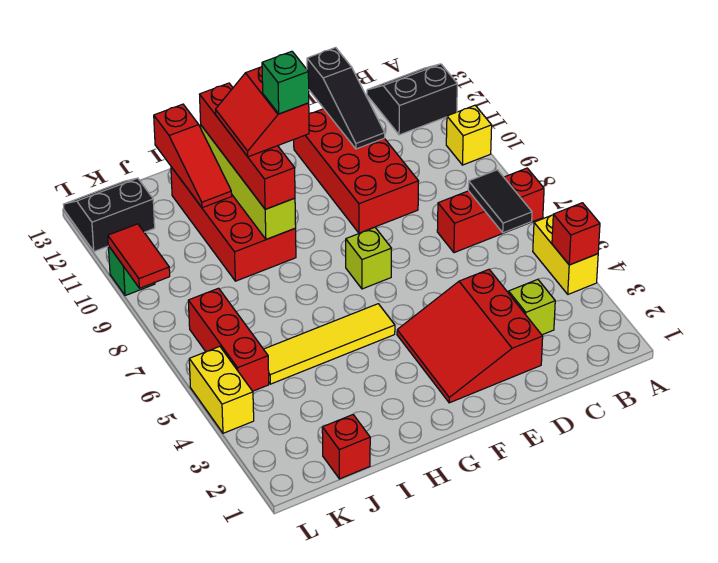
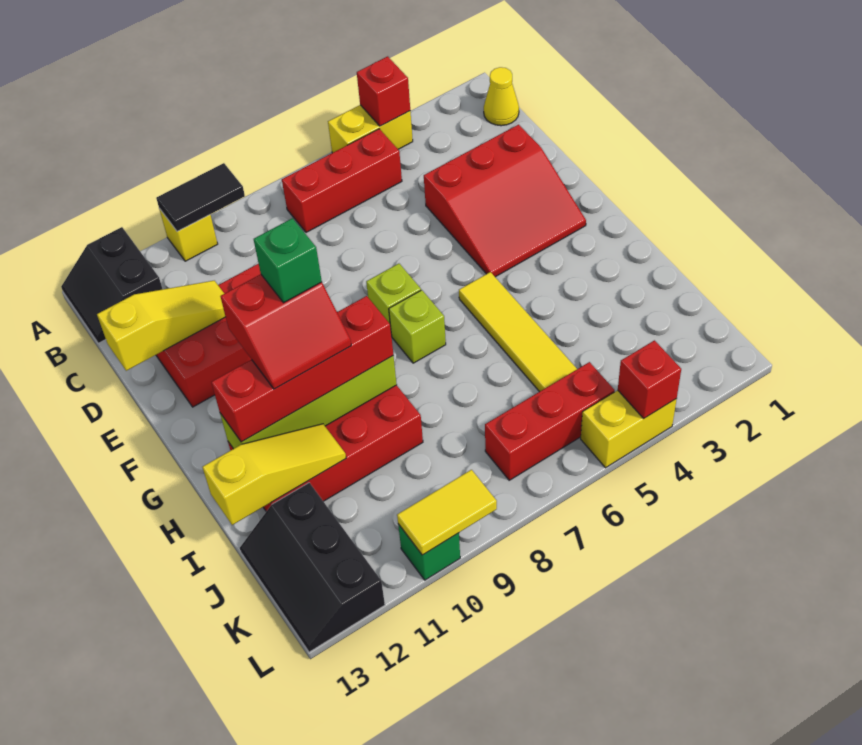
red 1x3 brick [437,168,544,253] -> red 1x3 brick turned to [282,129,402,232]
none -> yellow 1x1 cone [484,67,519,126]
black 1x2 tile [468,170,532,233] -> black 1x2 tile moved to [156,163,245,232]
lime 1x1 brick [509,279,555,335] -> lime 1x1 brick moved to [389,290,446,363]
black 1x3 slope [307,47,385,149] -> yellow 1x3 slope [97,281,225,371]
red 1x3 slope [154,104,232,208] -> yellow 1x3 slope [203,424,346,525]
red 1x1 brick [322,415,370,479] -> red 1x1 brick moved to [618,340,681,418]
black 2x2 slope [63,178,155,251] -> black 2x3 slope [240,483,385,652]
red 1x2 tile [108,224,170,288] -> yellow 1x2 tile [397,470,497,555]

